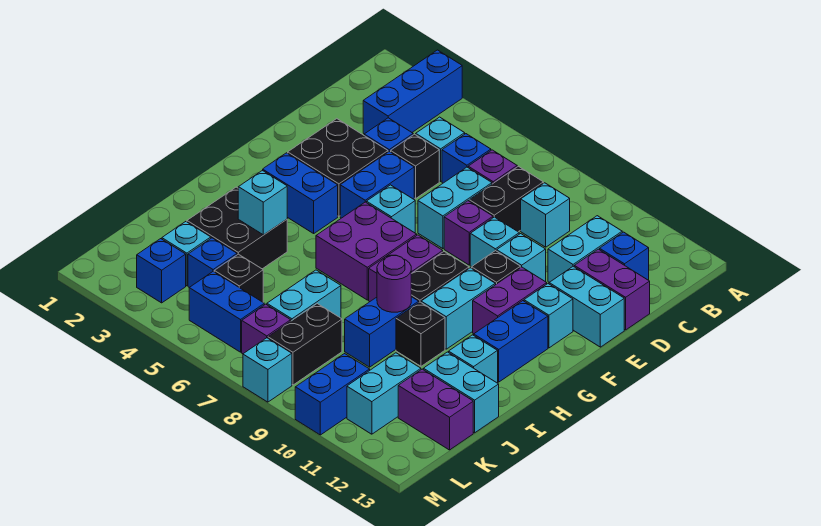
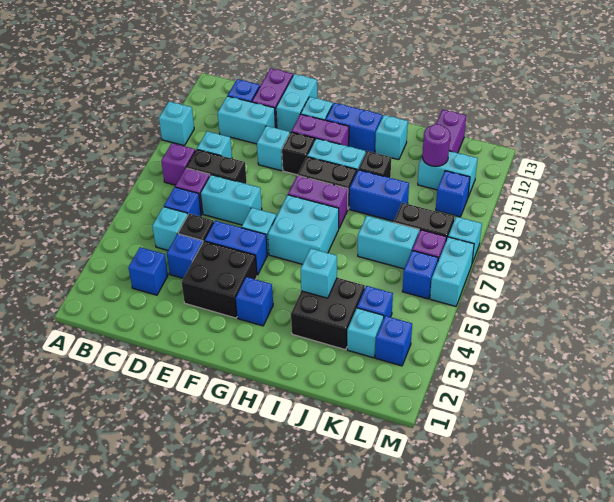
blue 1x3 brick [363,50,462,134] -> blue 1x1 brick [128,247,168,295]
purple 1x1 brick [444,201,493,265] -> purple 1x1 brick moved to [161,143,195,185]
cyan 1x1 brick [470,217,519,267] -> cyan 1x1 brick moved to [159,101,194,145]
blue 1x2 brick [263,153,338,233] -> blue 1x1 brick [236,277,273,326]
purple 2x2 brick [316,202,417,300] -> cyan 2x2 brick [268,195,339,264]
purple 1x1 round brick [377,256,411,312] -> purple 1x1 round brick moved to [422,124,450,166]
cyan 1x2 brick [423,352,499,433] -> cyan 1x2 brick moved to [430,237,474,306]
black 1x1 brick [214,254,263,302] -> none
blue 1x2 brick [189,271,264,352] -> blue 1x1 brick [402,251,438,299]
blue 1x2 brick [295,354,370,435] -> blue 1x1 brick [436,171,470,217]

